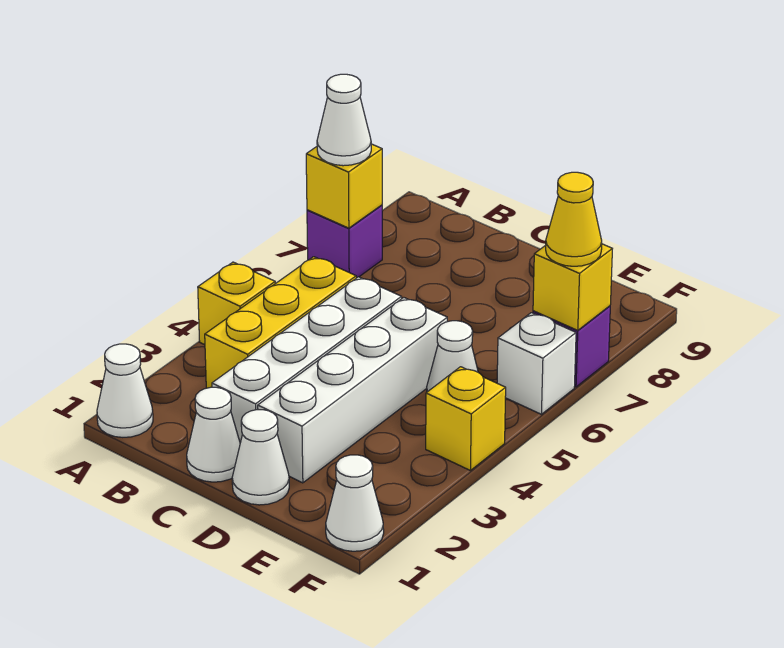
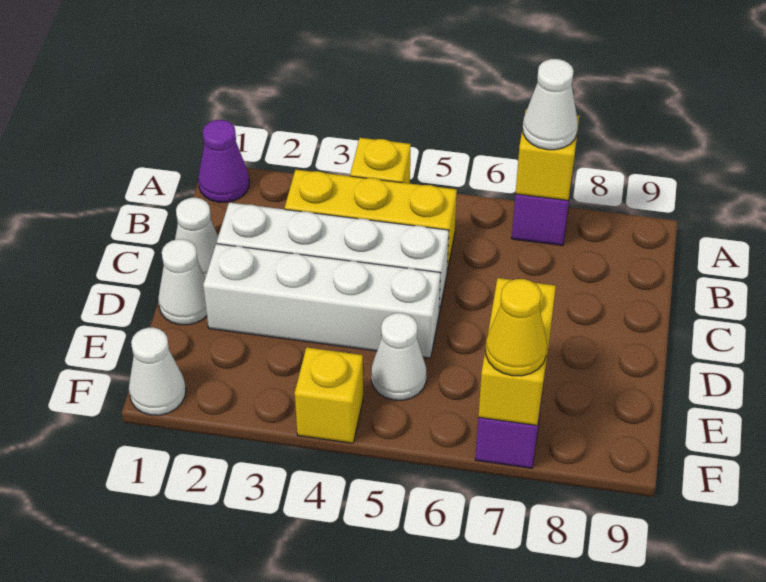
white 1x1 cone [97,344,153,437] -> purple 1x1 cone [198,120,249,202]
white 1x1 brick [497,313,576,414] -> none
yellow 1x1 brick [533,244,612,330] -> yellow 1x2 brick [478,278,556,426]

